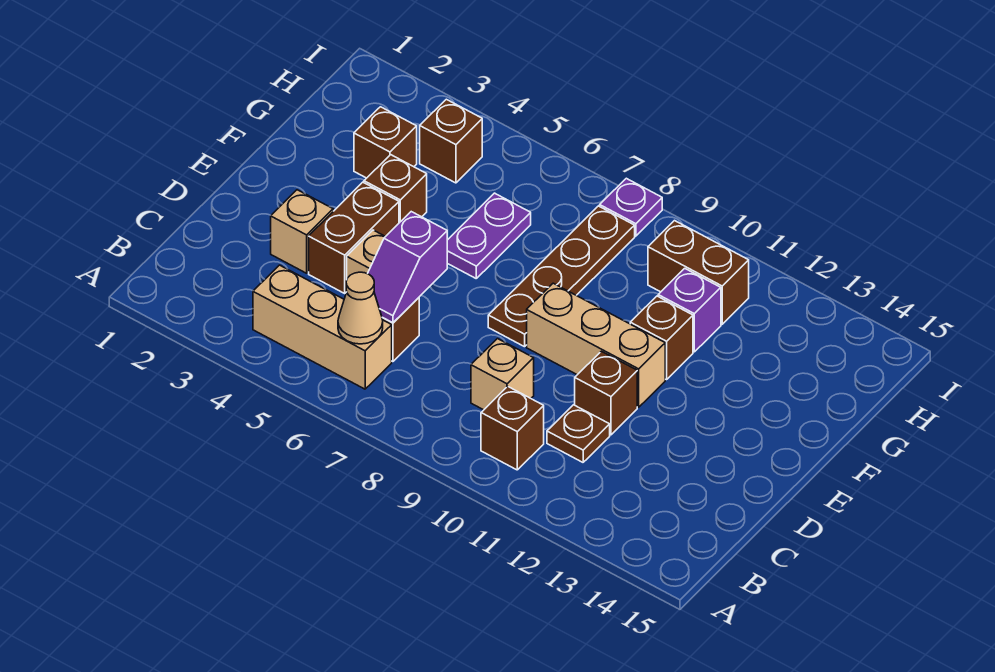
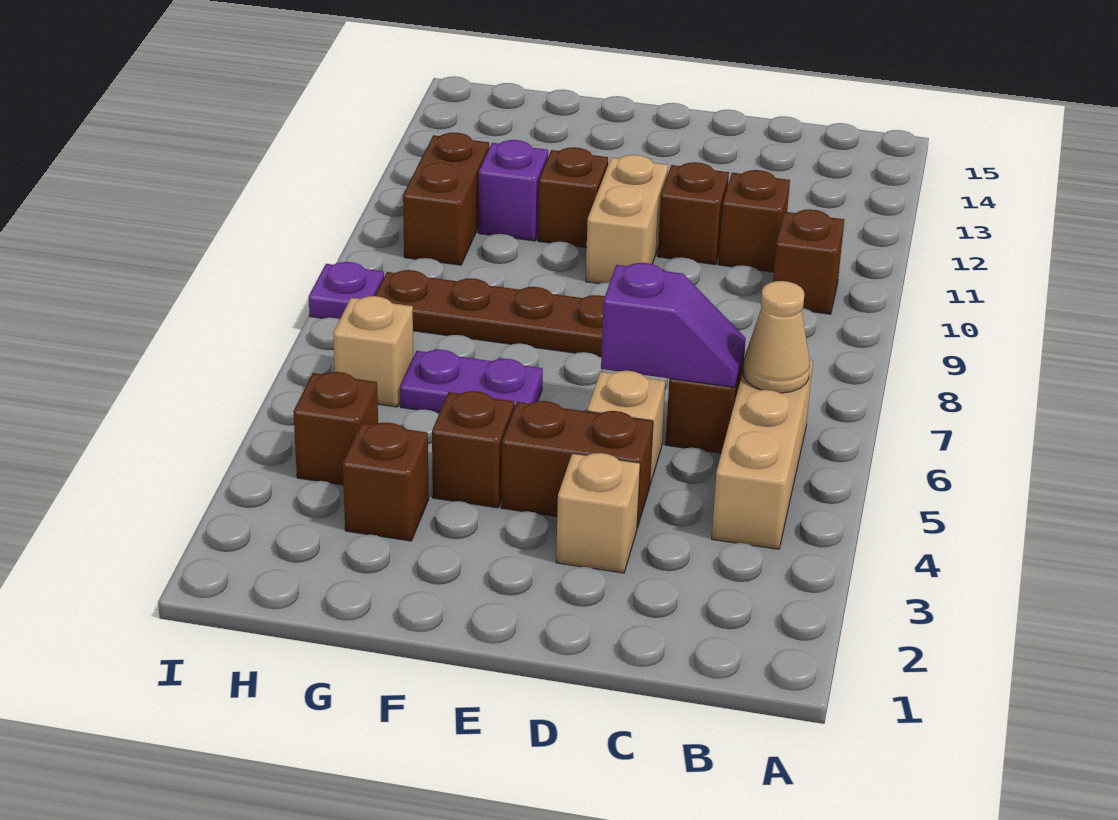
tan 1x1 brick [471,339,534,410] -> tan 1x1 brick moved to [333,296,413,407]
brown 1x1 plate [547,405,610,462] -> brown 1x1 brick [719,170,790,272]
tan 1x3 brick [527,283,665,407] -> tan 1x2 brick [586,155,668,284]

